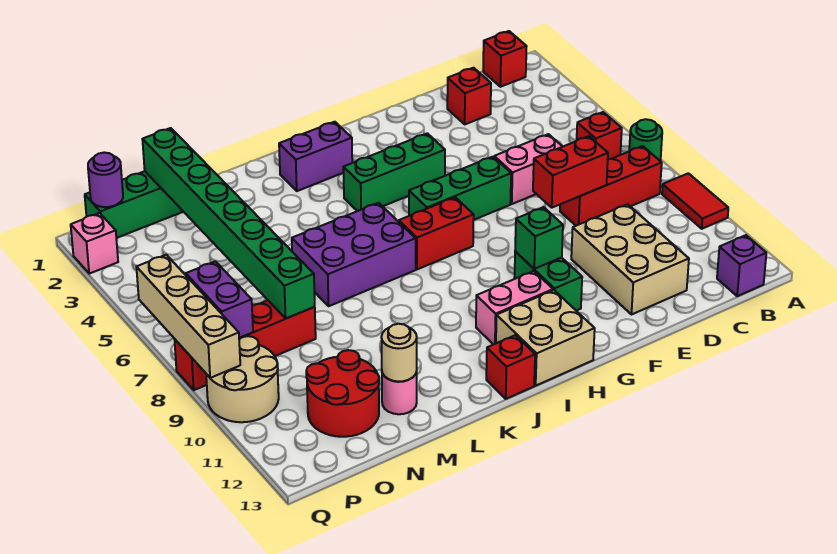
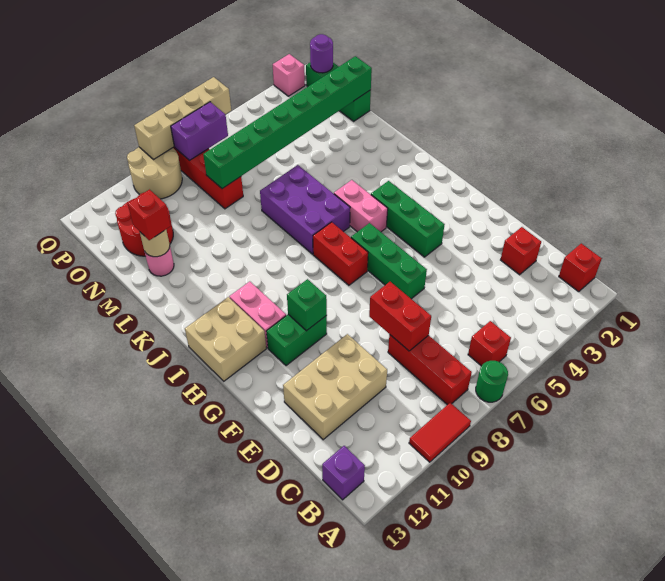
pink 1x2 brick [494,134,563,204] -> pink 1x2 brick moved to [334,180,388,232]
purple 1x2 brick [279,122,352,191] -> none
red 1x1 brick [486,335,535,399] -> red 1x1 brick moved to [128,190,171,240]

